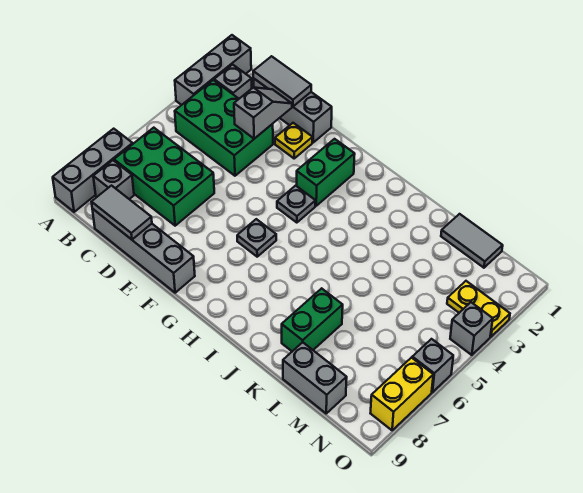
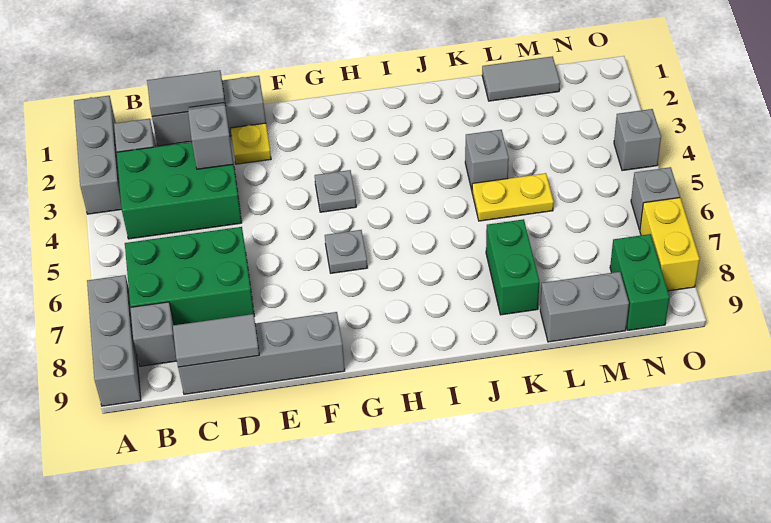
green 1x2 brick [297,139,355,206] -> green 1x2 brick moved to [610,234,669,330]
none -> grey 1x1 brick [465,130,509,190]
yellow 1x2 plate [447,281,510,337] -> yellow 1x2 plate moved to [472,173,554,221]

